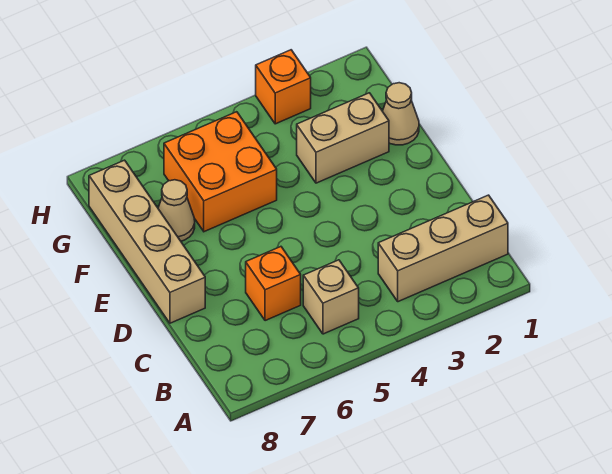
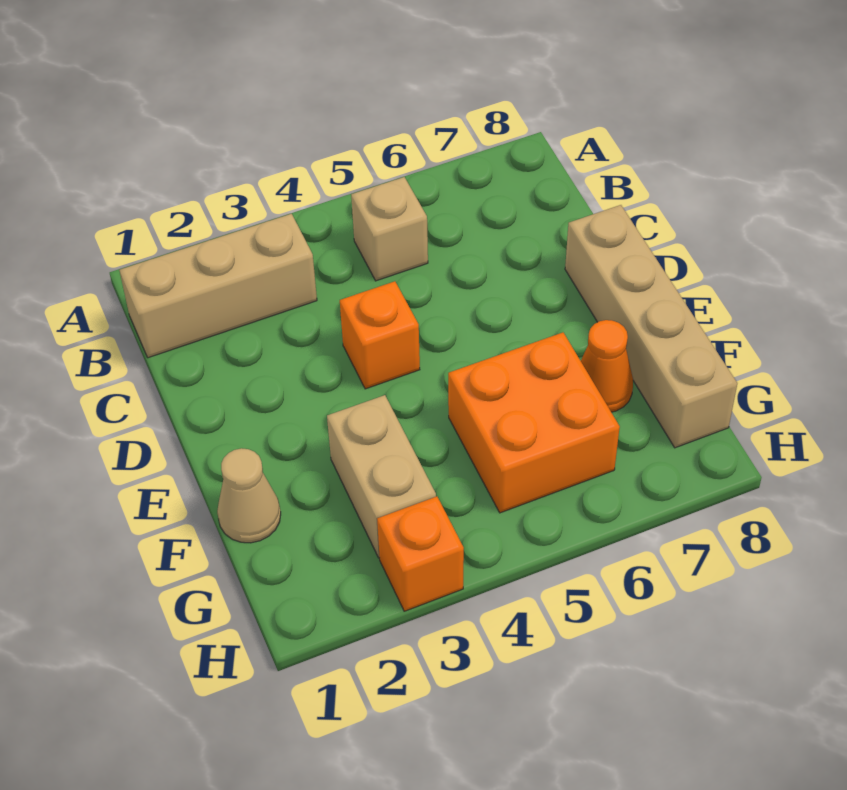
orange 1x1 brick [246,247,301,321] -> orange 1x1 brick moved to [340,281,420,389]
tan 1x2 brick [297,93,389,183] -> tan 1x2 brick turned to [327,395,436,558]
tan 1x1 cone [158,180,195,241] -> orange 1x1 cone [581,320,633,412]

